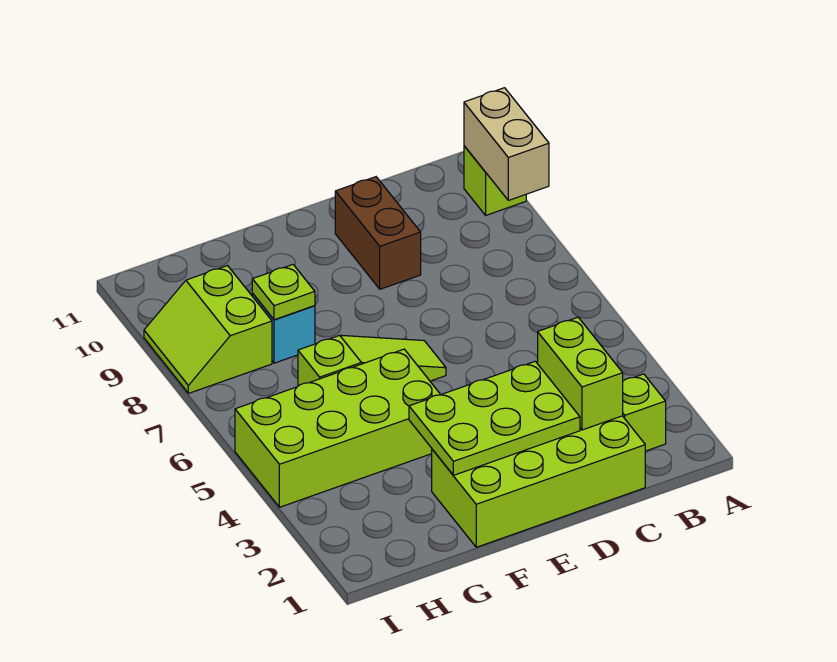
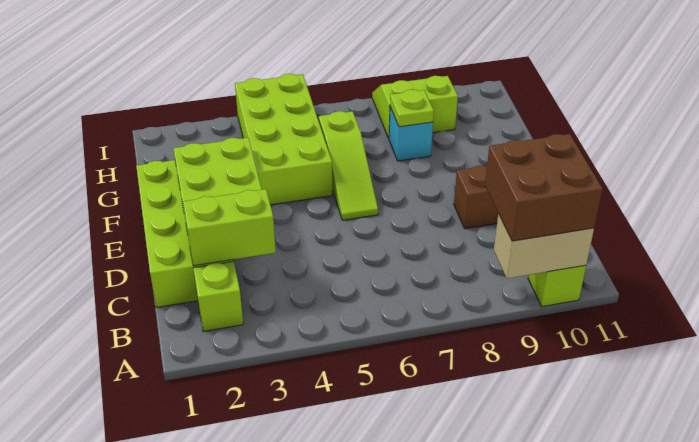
none -> brown 2x2 brick [485,134,603,241]

